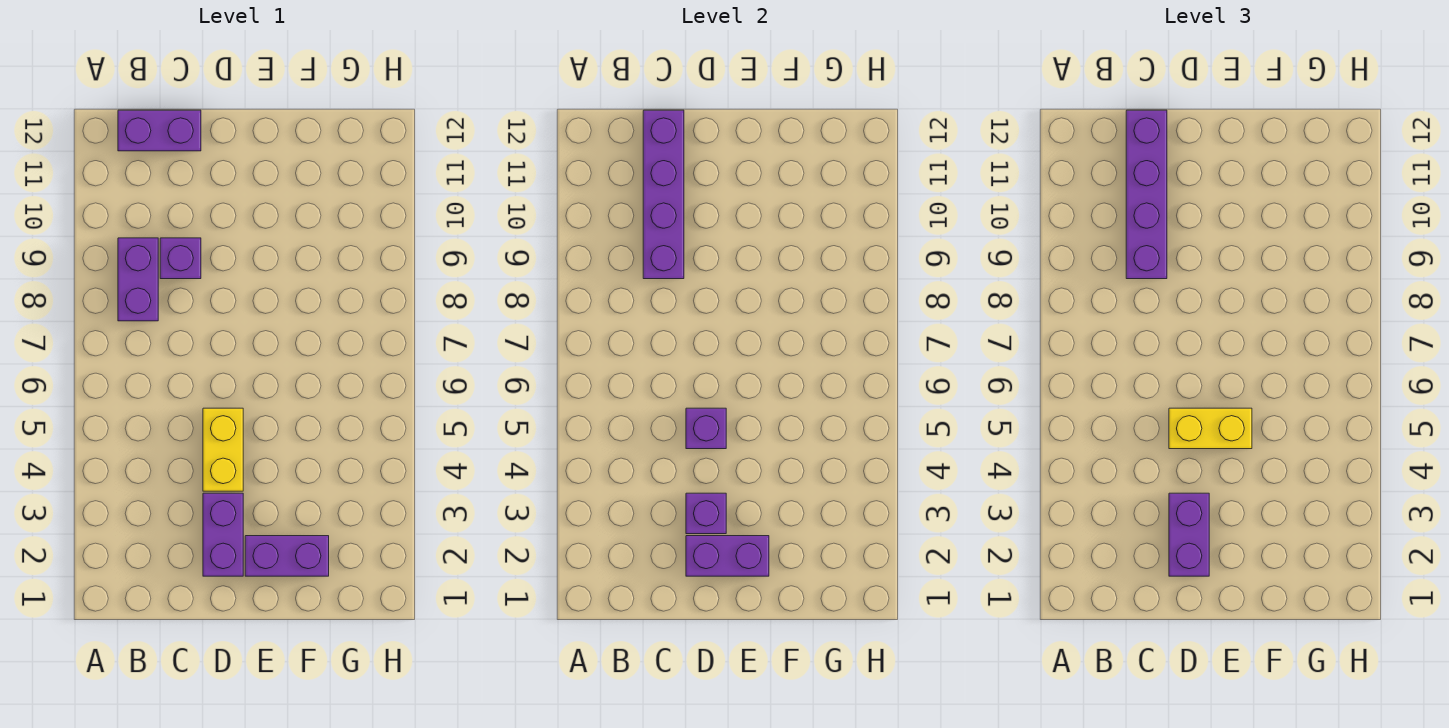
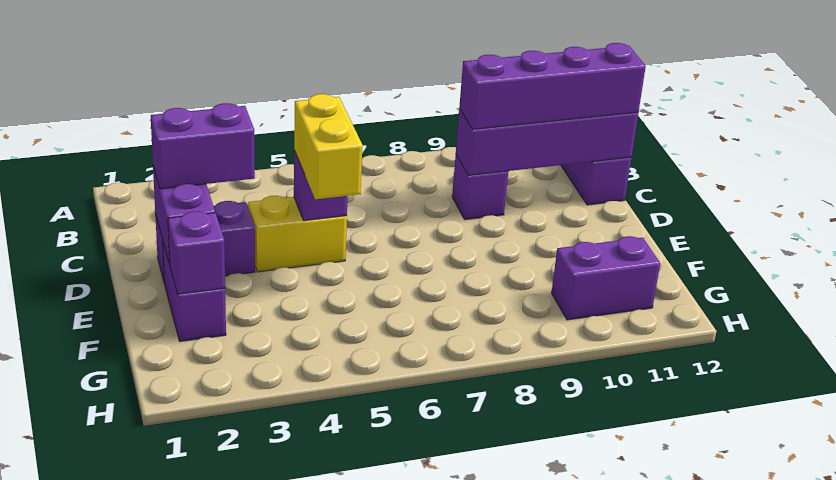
purple 1x2 brick [118,238,158,321] -> purple 1x2 brick moved to [552,236,660,320]
purple 1x1 brick [686,493,726,534] -> purple 1x1 brick moved to [168,211,225,294]

